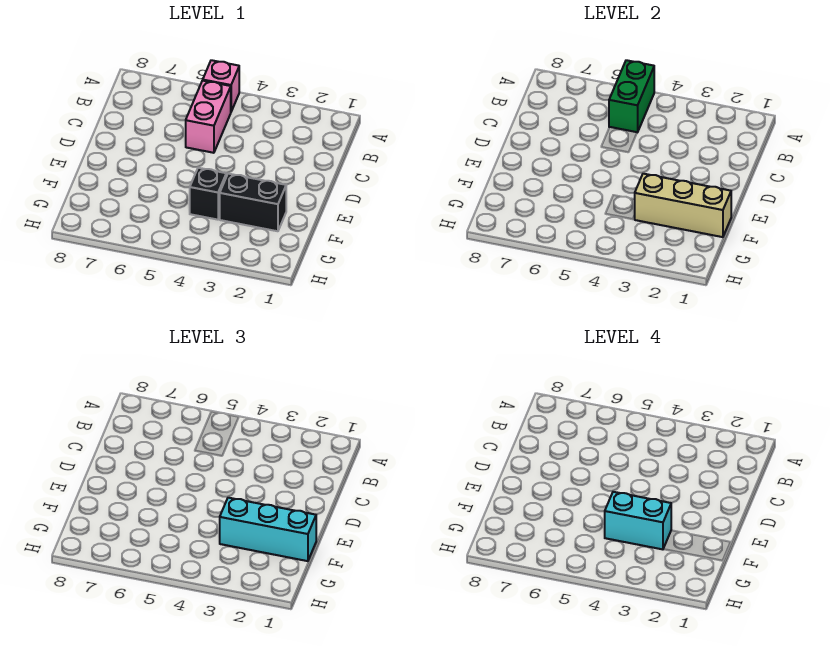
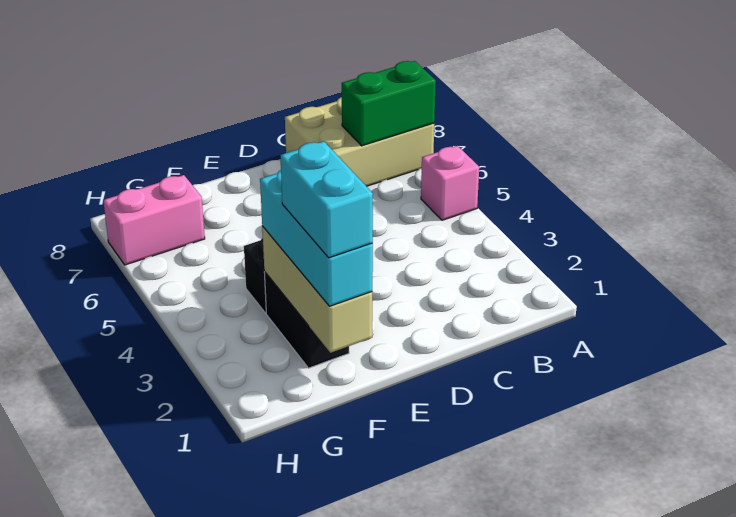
green 1x2 brick [609,60,654,132] -> green 1x2 brick moved to [342,61,436,146]
none -> tan 2x3 brick [285,97,434,186]
pink 1x2 brick [186,81,231,153] -> pink 1x2 brick moved to [103,175,205,265]
cyan 1x2 brick [605,492,671,549] -> cyan 1x2 brick moved to [280,141,373,258]

